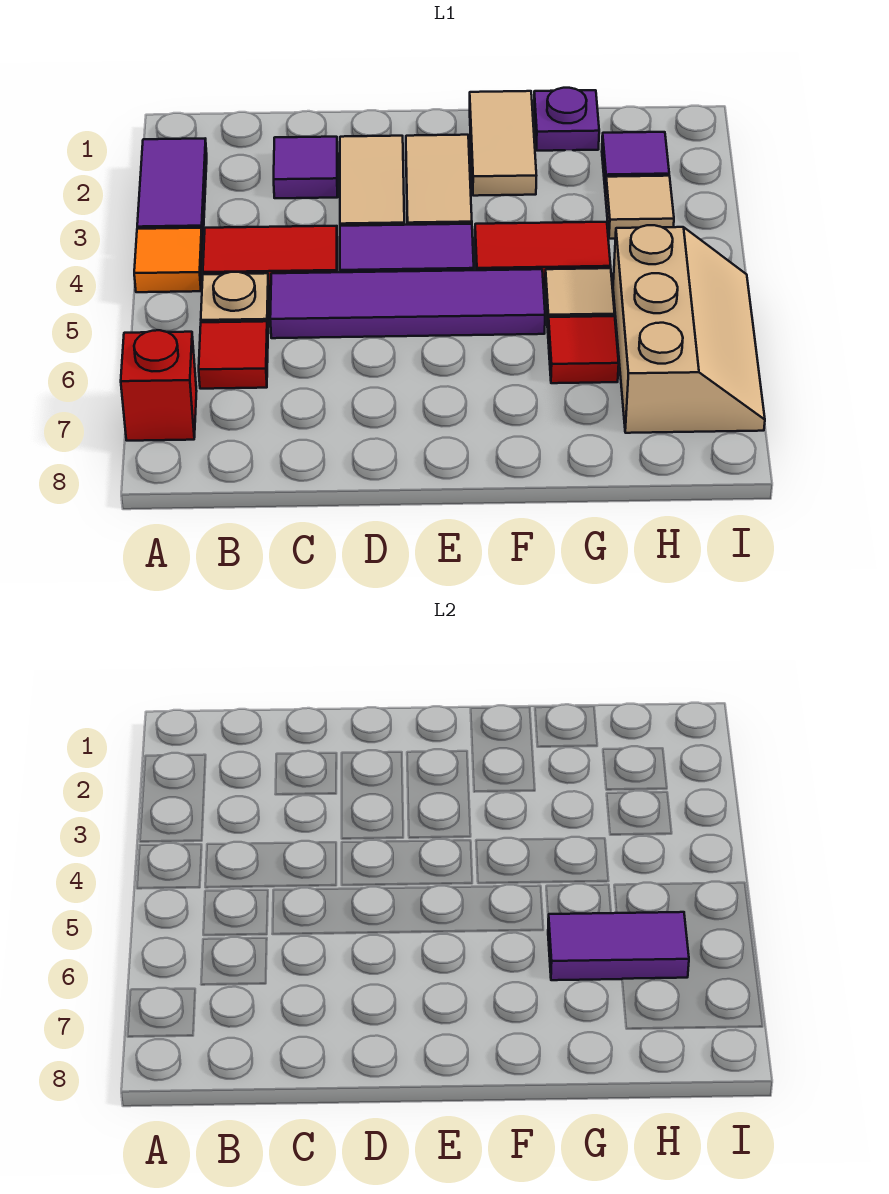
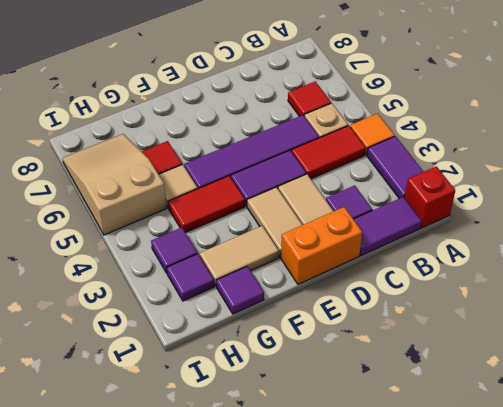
red 1x1 brick [121,330,197,441] -> red 1x1 brick moved to [405,166,455,228]
none -> orange 1x2 brick [281,207,362,284]
tan 1x2 tile [470,91,536,196] -> tan 1x2 tile turned to [200,226,279,286]
purple 1x1 plate [534,88,599,151] -> purple 1x1 tile [216,266,264,314]
purple 1x2 tile [548,912,689,980] -> purple 1x2 tile moved to [354,197,422,256]
tan 1x1 tile [605,176,674,239] -> purple 1x1 tile [151,228,197,273]
tan 2x3 slope [613,225,765,433] -> tan 2x3 slope turned to [62,134,167,235]

